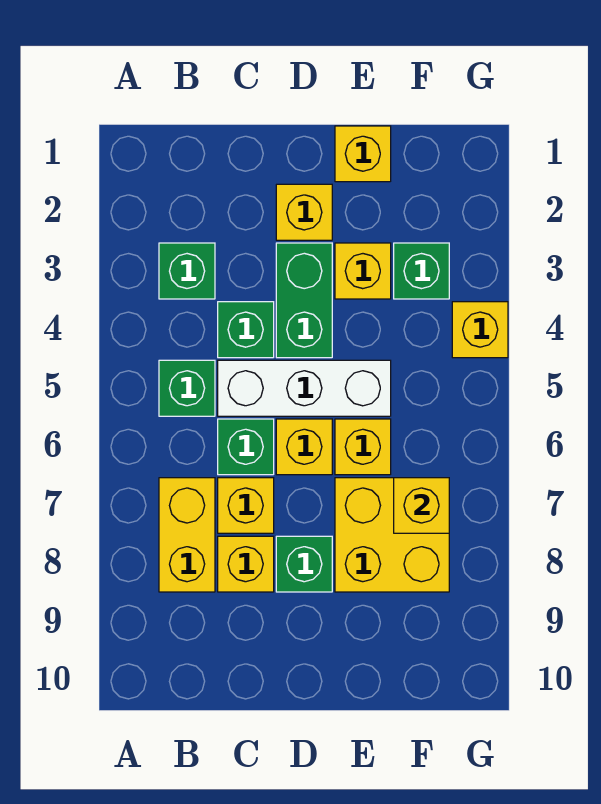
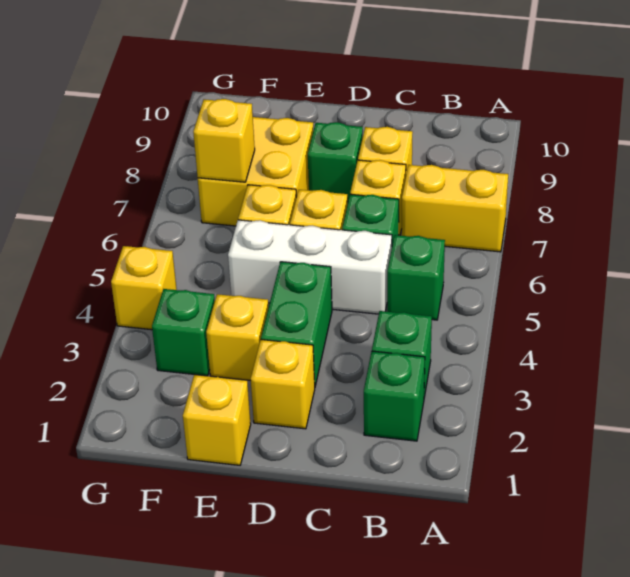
yellow 1x2 brick [159,478,215,592] -> yellow 1x2 brick turned to [401,165,508,252]
green 1x1 brick [218,302,274,358] -> green 1x1 brick moved to [364,351,425,441]

